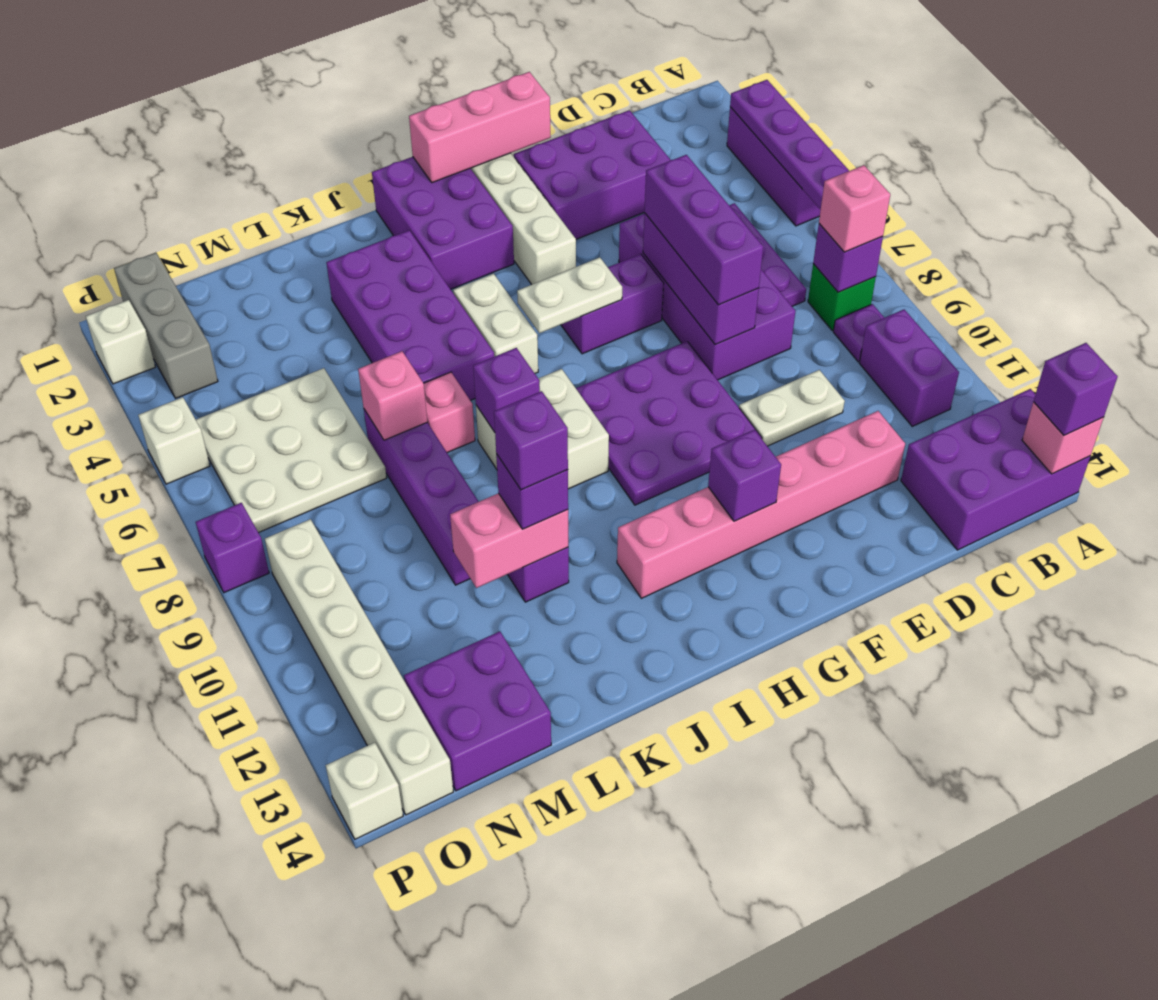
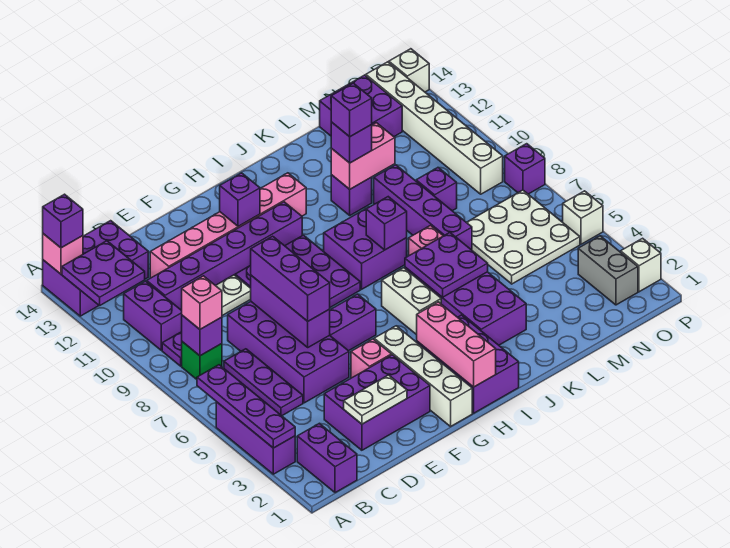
none -> purple 2x2 plate [62,241,145,306]
none -> purple 1x2 brick [297,423,357,493]
none -> purple 1x6 brick [147,202,302,310]
pink 1x3 brick [409,72,551,183] -> pink 1x3 brick turned to [417,302,496,387]
white 1x2 plate [517,257,622,333] -> white 1x2 plate moved to [344,375,407,424]
white 2x2 brick [476,369,609,489] -> purple 2x2 brick [324,207,407,289]
none -> purple 2x2 plate [405,233,488,298]
pink 1x1 brick [358,351,427,440] -> pink 1x1 brick moved to [351,339,391,378]
none -> purple 1x1 brick [416,168,457,211]
grey 1x3 brick [114,253,218,398] -> grey 1x2 brick [578,236,638,305]

